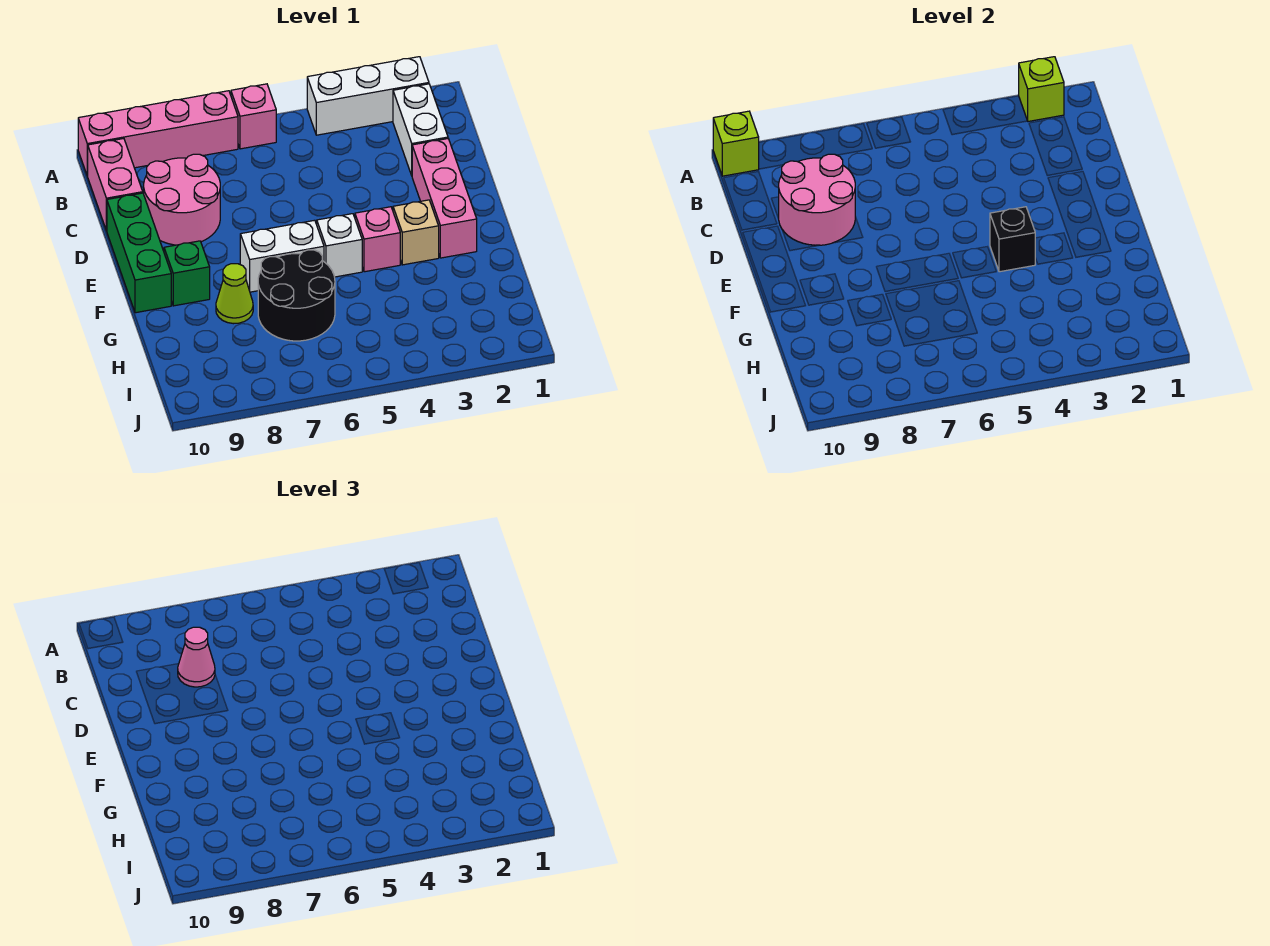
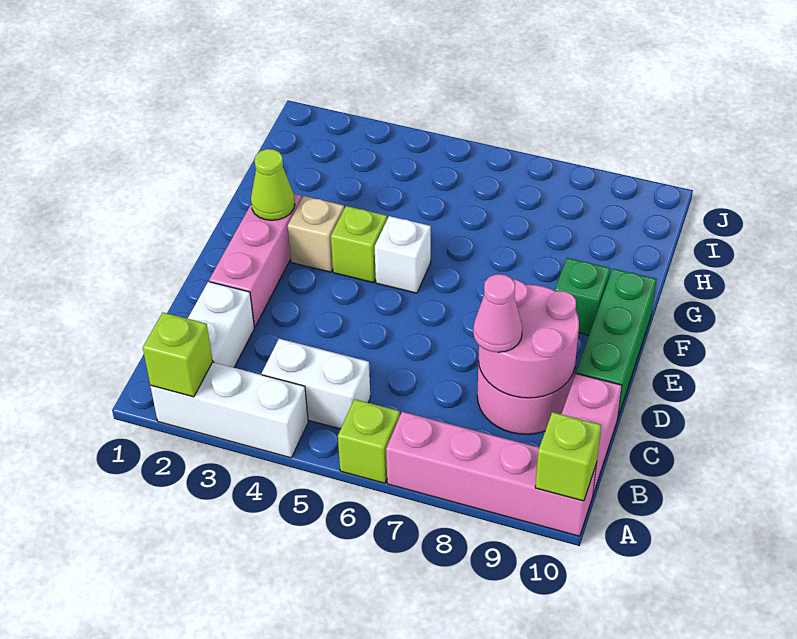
pink 1x1 brick [231,84,276,149] -> lime 1x1 brick [338,399,400,483]
pink 1x1 brick [355,207,400,272] -> lime 1x1 brick [331,206,387,283]
black 1x1 brick [990,207,1035,272] -> none
white 1x2 brick [240,220,324,292] -> white 1x2 brick moved to [262,339,370,429]
black 2x2 round brick [258,250,335,341] -> none
lime 1x1 cone [216,264,253,324] -> lime 1x1 cone moved to [251,149,295,220]

